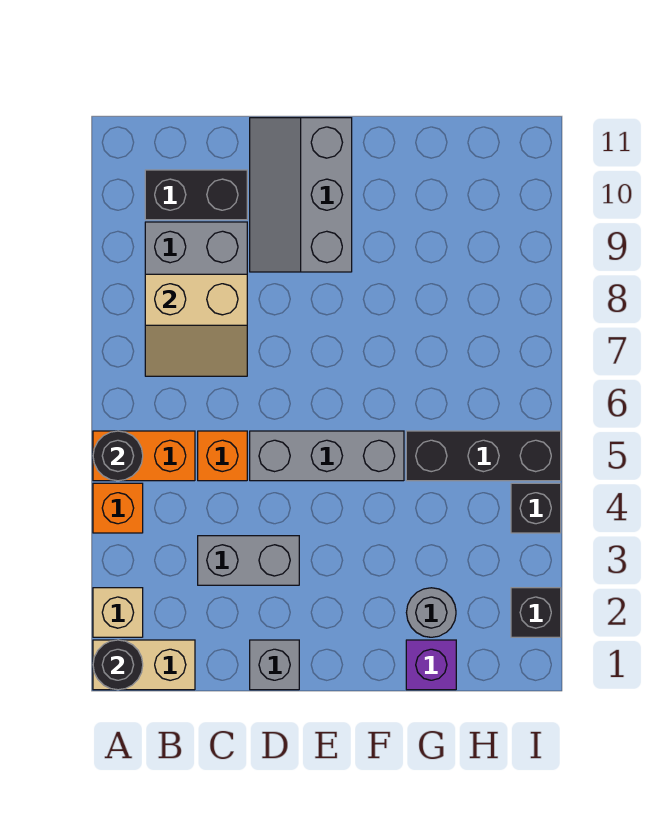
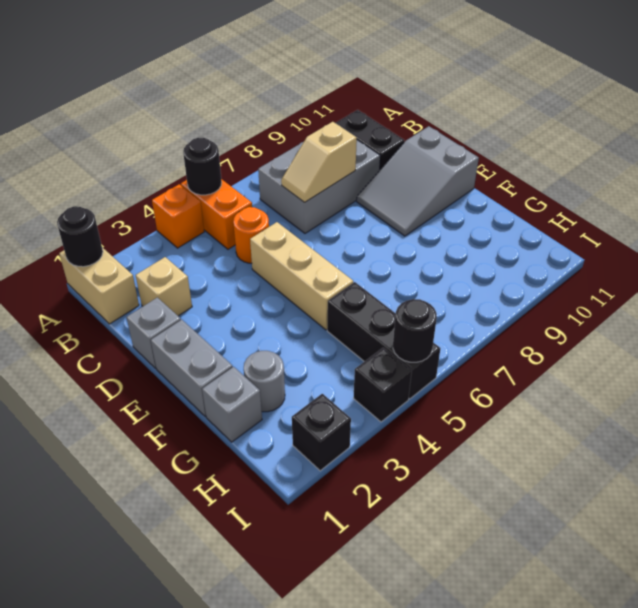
tan 1x1 brick [93,588,143,637] -> tan 1x1 brick moved to [136,257,192,316]
tan 2x2 slope [145,274,247,376] -> tan 1x2 slope [281,122,357,202]
grey 1x2 brick [198,536,299,585] -> grey 1x2 brick moved to [151,320,233,417]
orange 1x1 brick [198,431,247,481] -> orange 1x1 round brick [233,207,269,263]
grey 1x3 brick [250,431,404,481] -> tan 1x3 brick [250,222,353,330]
grey 2x3 slope [250,118,352,272] -> grey 2x3 slope turned to [357,126,479,236]
purple 1x1 brick [406,640,456,690] -> grey 1x1 brick [202,367,262,442]
none -> black 1x1 round brick [393,299,437,362]

